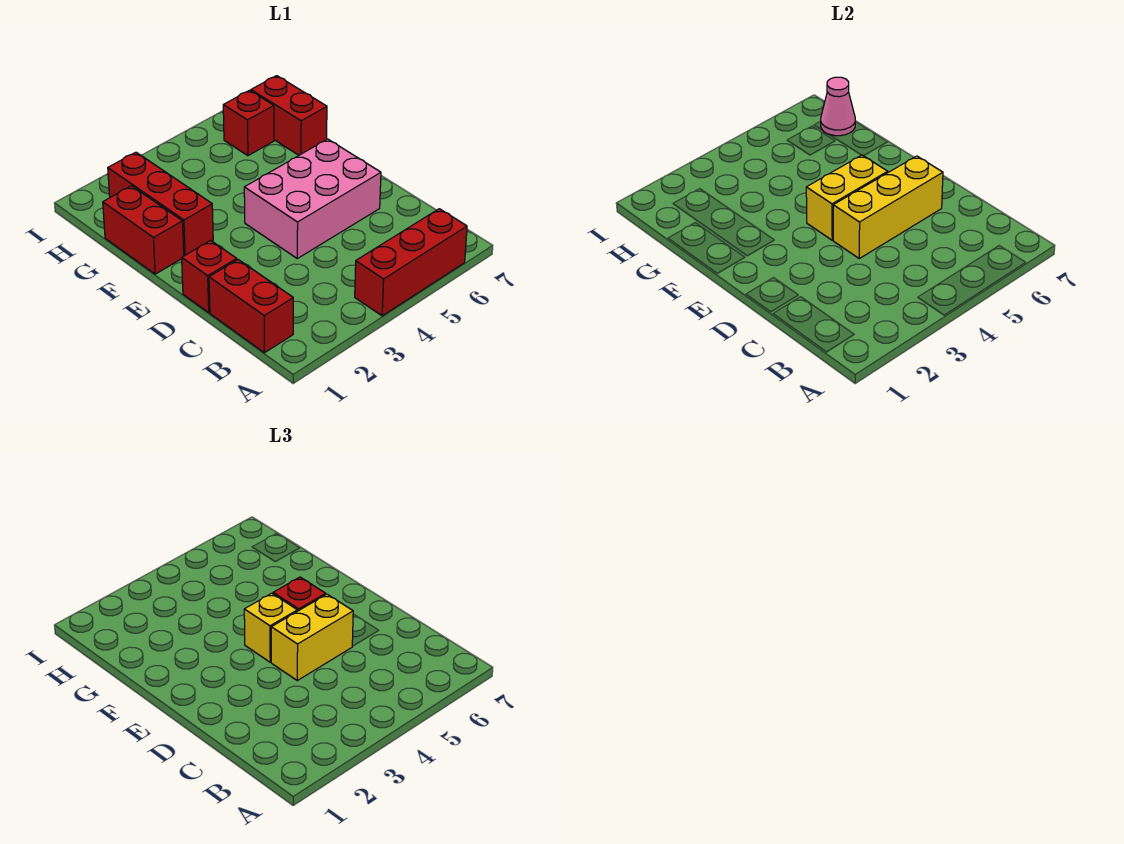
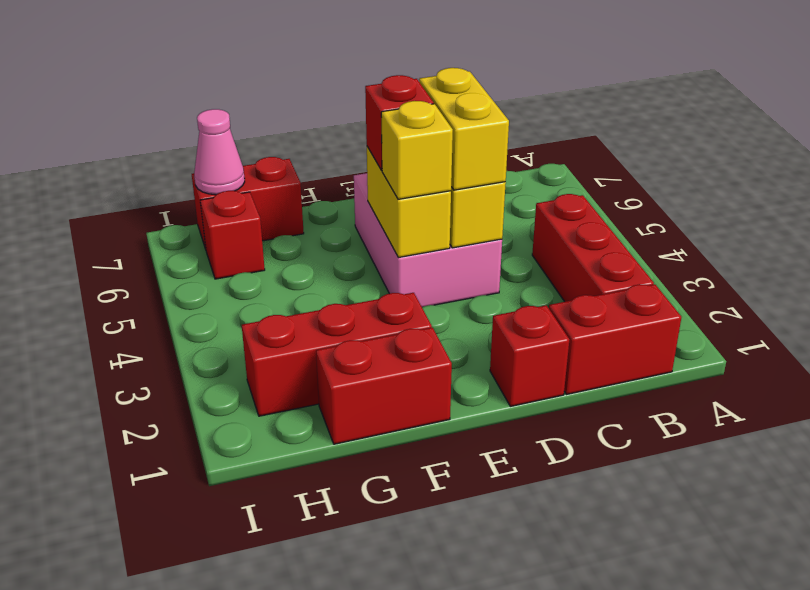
red 1x3 brick [355,209,467,316] -> red 1x3 brick moved to [532,194,654,302]

